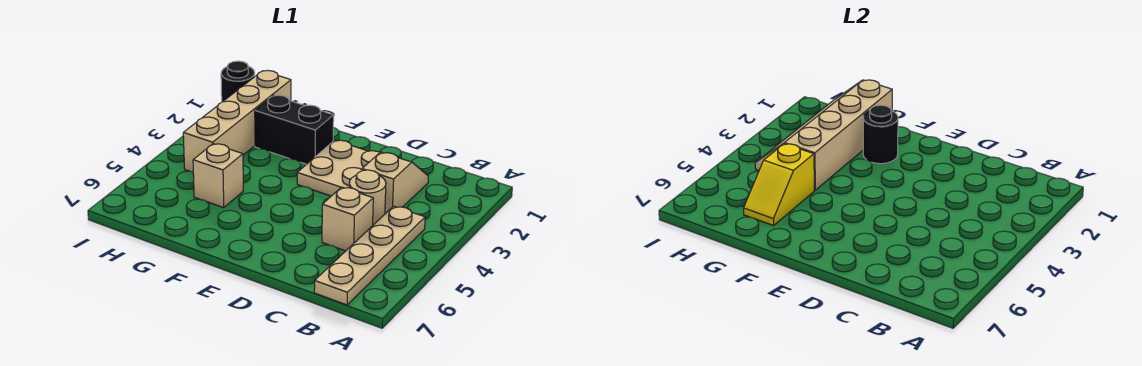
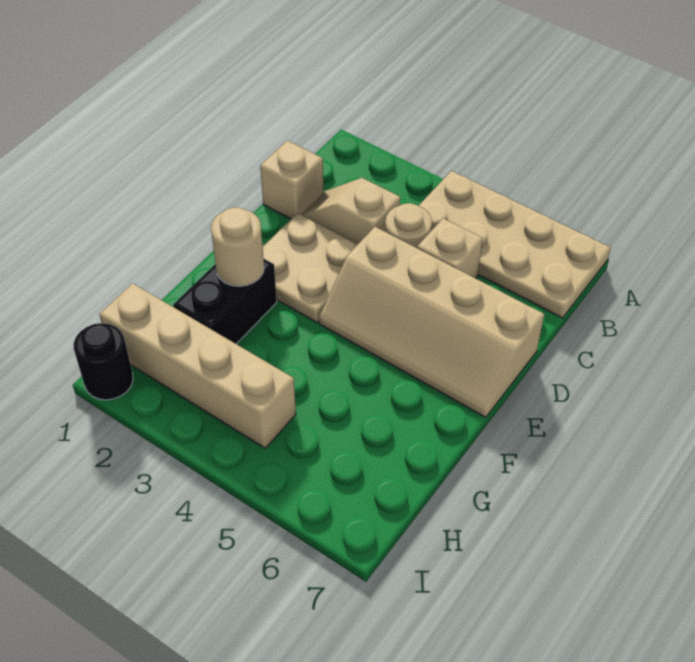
tan 1x4 plate [314,206,425,305] -> tan 2x4 plate [419,171,611,318]
black 1x1 round brick [863,105,898,164] -> tan 1x1 round brick [211,207,264,286]
tan 2x4 slope [755,80,892,190] -> tan 2x4 slope moved to [319,227,544,417]
tan 1x1 brick [193,144,243,208] -> tan 1x1 brick moved to [260,140,323,219]
yellow 1x2 slope [744,144,814,226] -> none

